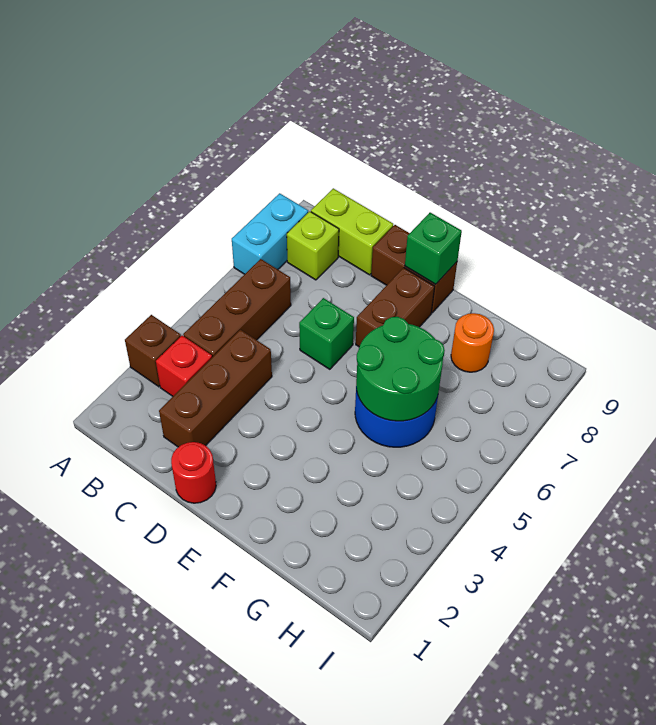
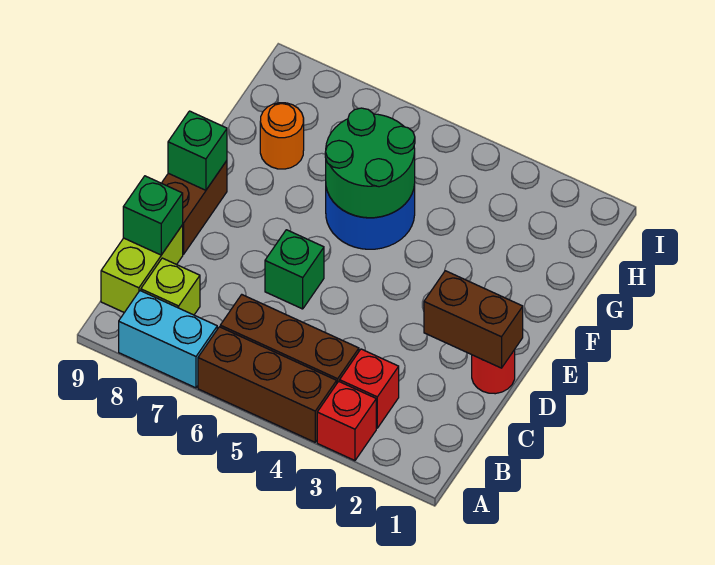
brown 1x1 brick [125,315,181,387] -> red 1x1 brick [317,381,376,461]
brown 1x3 brick [159,330,272,447] -> brown 1x3 brick moved to [198,327,337,442]
none -> green 1x1 brick [123,176,183,255]
brown 1x2 brick [356,268,435,347] -> brown 1x2 brick moved to [424,271,523,368]

